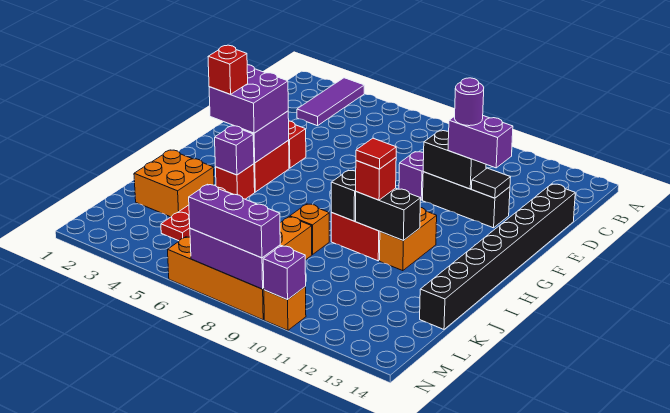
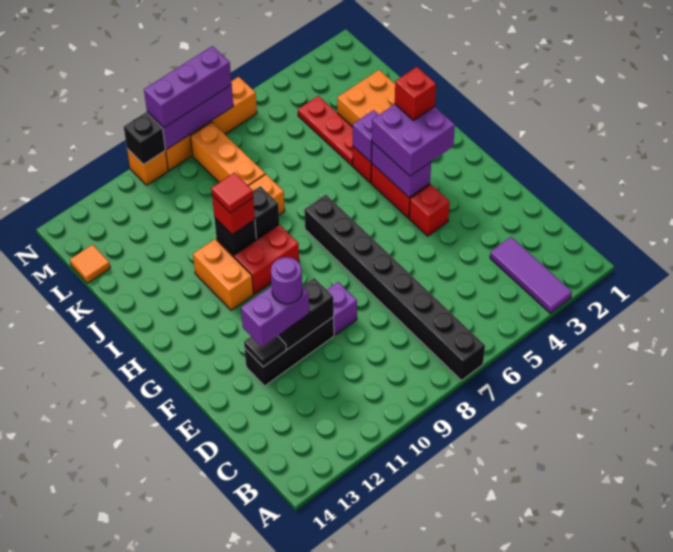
black 1x8 brick [420,184,575,329] -> black 1x8 brick moved to [304,195,485,381]
black 1x2 brick [356,188,421,241] -> black 1x1 brick [214,217,256,255]
none -> orange 1x1 tile [70,245,110,283]
purple 1x1 brick [263,246,306,300] -> black 1x1 brick [124,113,165,164]

